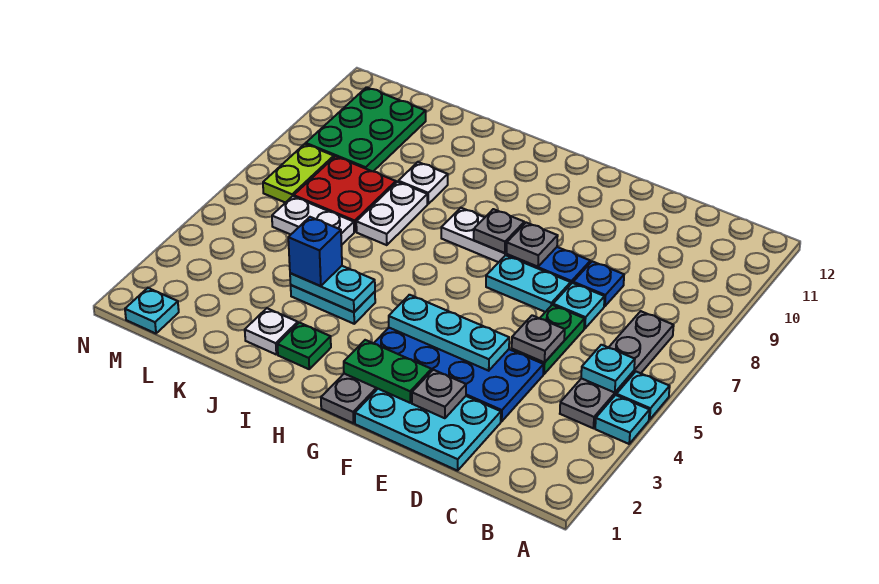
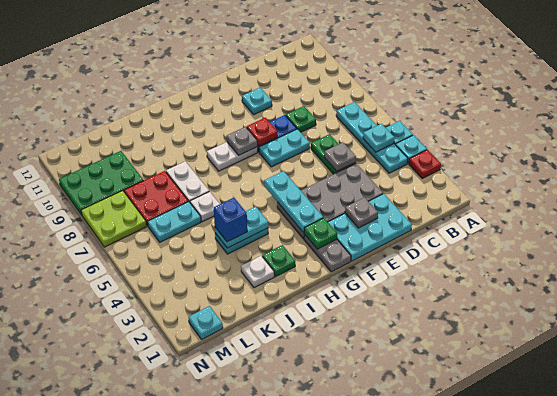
none -> red 1x1 plate [409,150,441,178]
grey 1x4 plate [560,311,674,428] -> cyan 1x4 plate [336,102,408,173]
blue 2x4 plate [374,328,544,421] -> grey 2x4 plate [277,164,383,239]
cyan 1x1 plate [553,283,605,328] -> cyan 1x1 plate moved to [242,88,272,115]
blue 1x1 plate [573,261,624,306] -> green 1x1 plate [286,106,316,132]
cyan 1x3 plate [389,295,509,371] -> cyan 1x3 plate turned to [264,171,323,233]
green 1x2 plate [344,340,432,403] -> green 1x1 plate [304,218,337,249]
grey 1x1 plate [507,223,558,267] -> red 1x1 plate [247,118,277,146]
white 1x1 plate [398,162,448,204] -> white 1x1 plate moved to [190,191,220,222]
white 1x2 plate [272,196,354,245] -> cyan 1x2 plate [148,201,201,242]
green 2x3 plate [306,87,426,171] -> green 2x3 plate turned to [59,151,144,215]
lime 1x2 plate [263,144,334,203] -> lime 2x2 plate [81,191,147,247]

